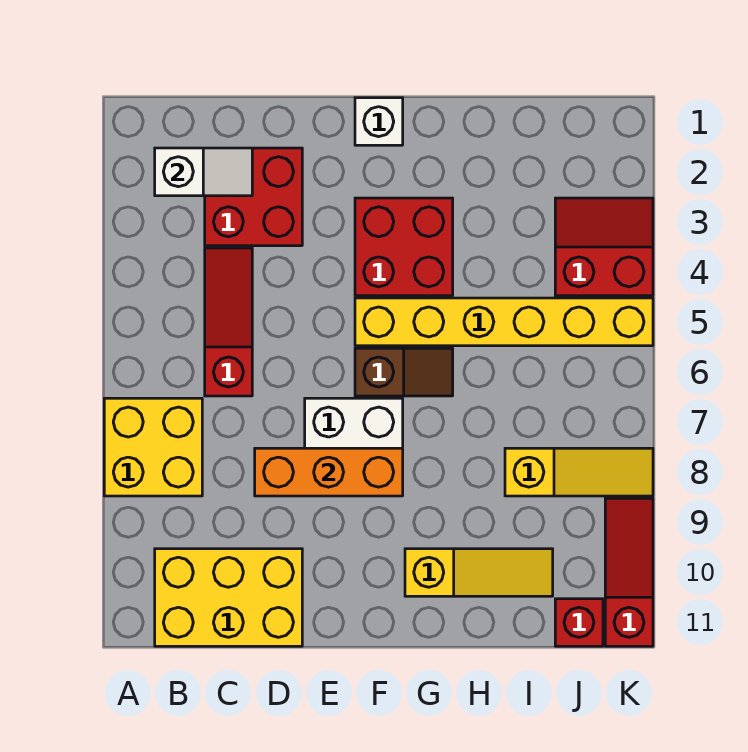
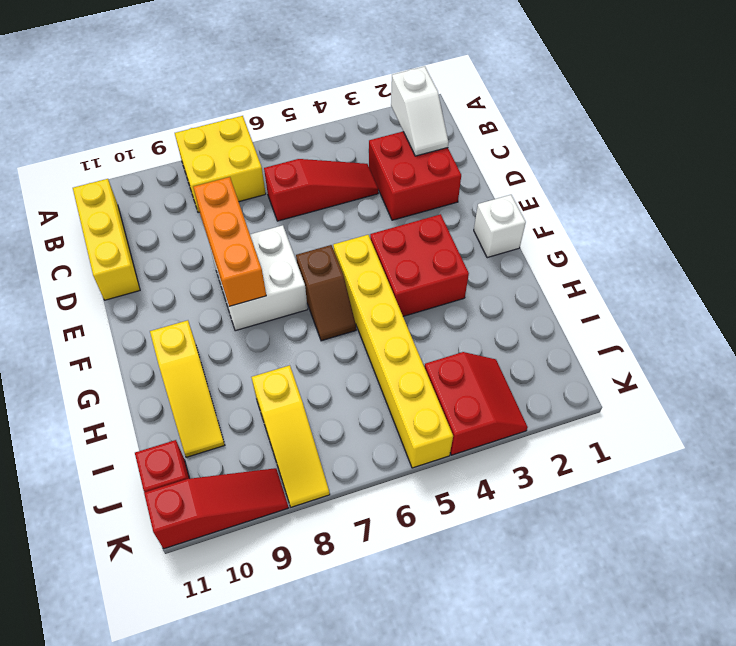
yellow 2x3 brick [155,549,302,646] -> yellow 1x3 brick [73,179,140,300]

